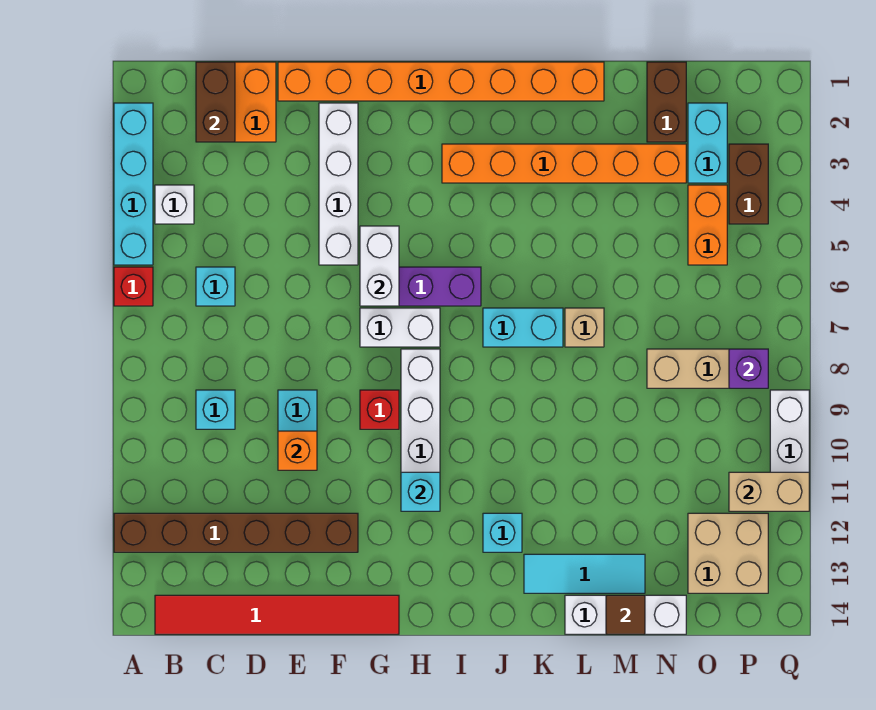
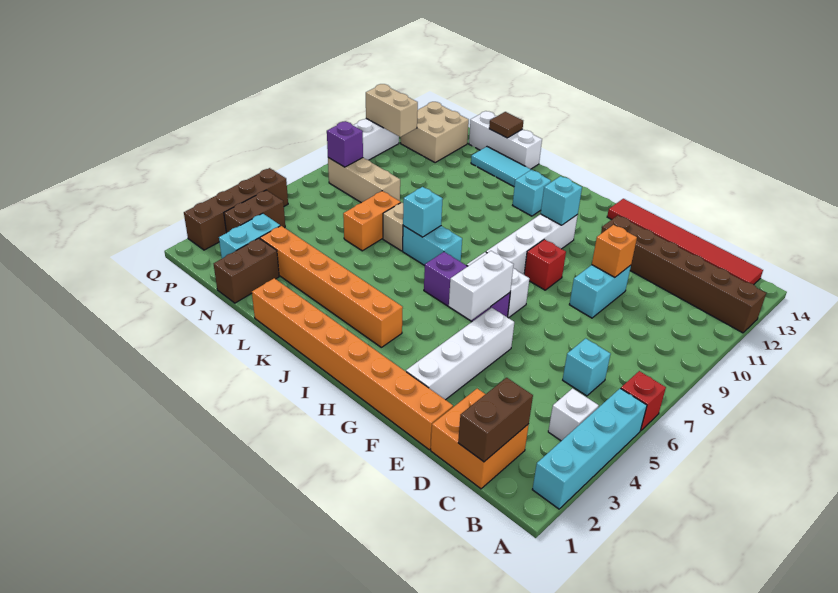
cyan 1x1 brick [196,390,235,429] -> cyan 1x1 brick moved to [403,187,443,237]
orange 1x2 brick [688,185,727,265] -> orange 1x2 brick moved to [343,191,401,251]
none -> brown 1x4 brick [184,168,288,250]

